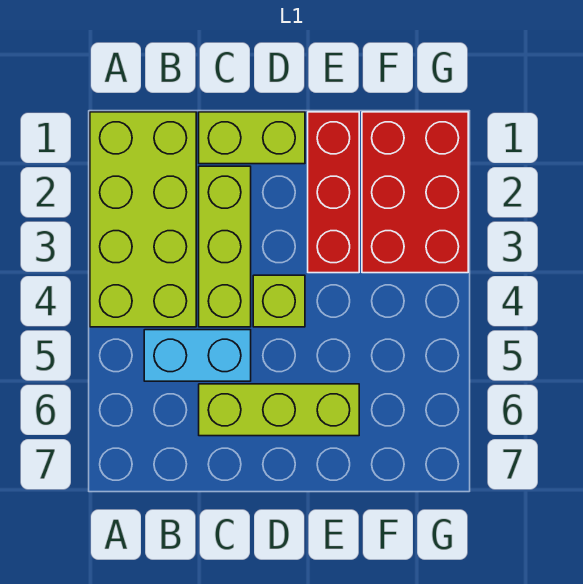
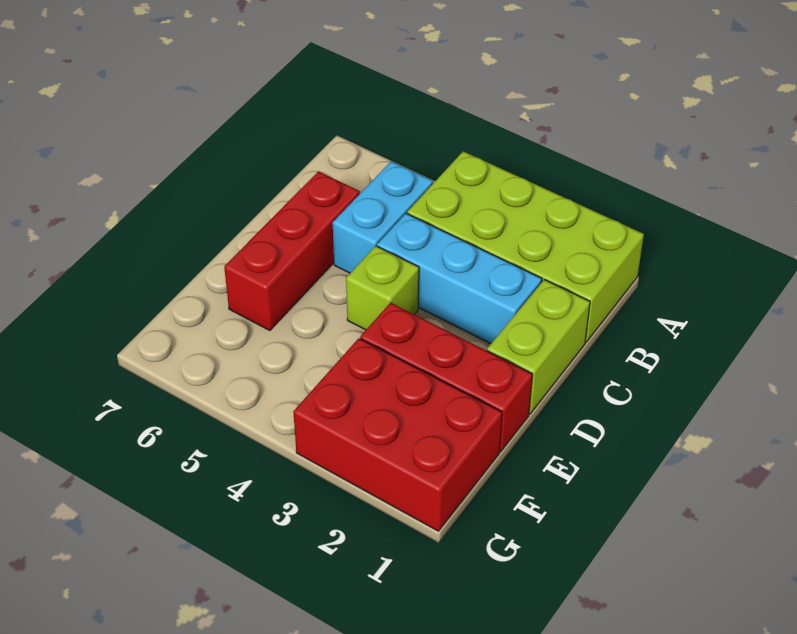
lime 1x3 brick [199,166,251,327] -> cyan 1x3 brick [377,213,542,344]
lime 1x3 brick [199,384,359,436] -> red 1x3 brick [224,172,360,331]

